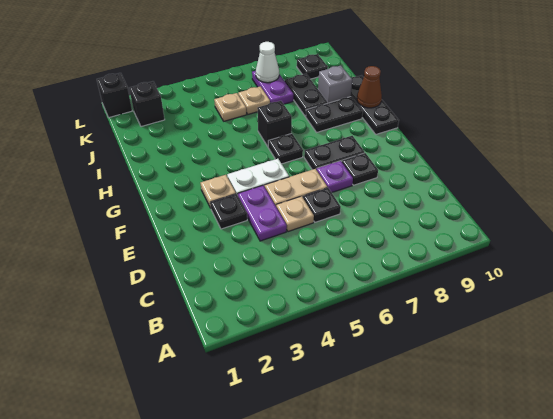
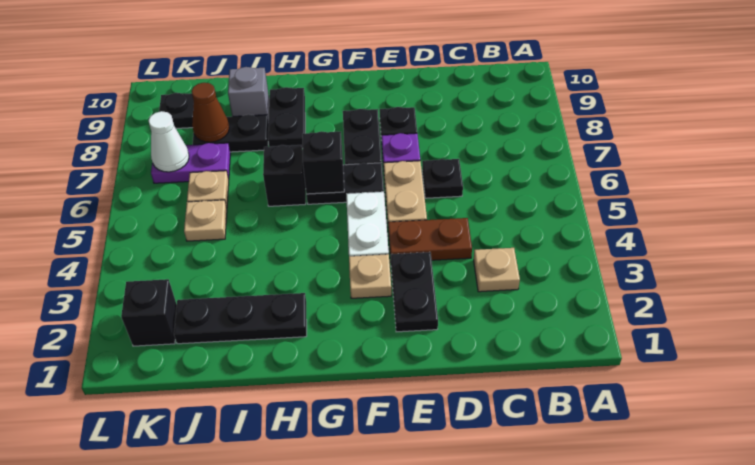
purple 1x2 plate [238,185,287,241] -> brown 1x2 plate [388,218,472,260]
tan 1x1 plate [276,196,314,232] -> tan 1x1 plate moved to [474,248,520,292]
black 1x1 plate [210,194,247,229] -> black 1x2 plate [391,252,438,332]
black 1x1 plate [268,133,303,164] -> black 1x2 plate [307,163,384,204]
black 1x3 plate [351,75,399,134] -> black 1x3 plate moved to [174,293,307,344]
brown 1x1 cone [357,66,382,108] -> brown 1x1 cone moved to [191,83,229,142]
black 1x1 brick [97,73,132,117] -> black 1x1 brick moved to [302,131,344,194]

